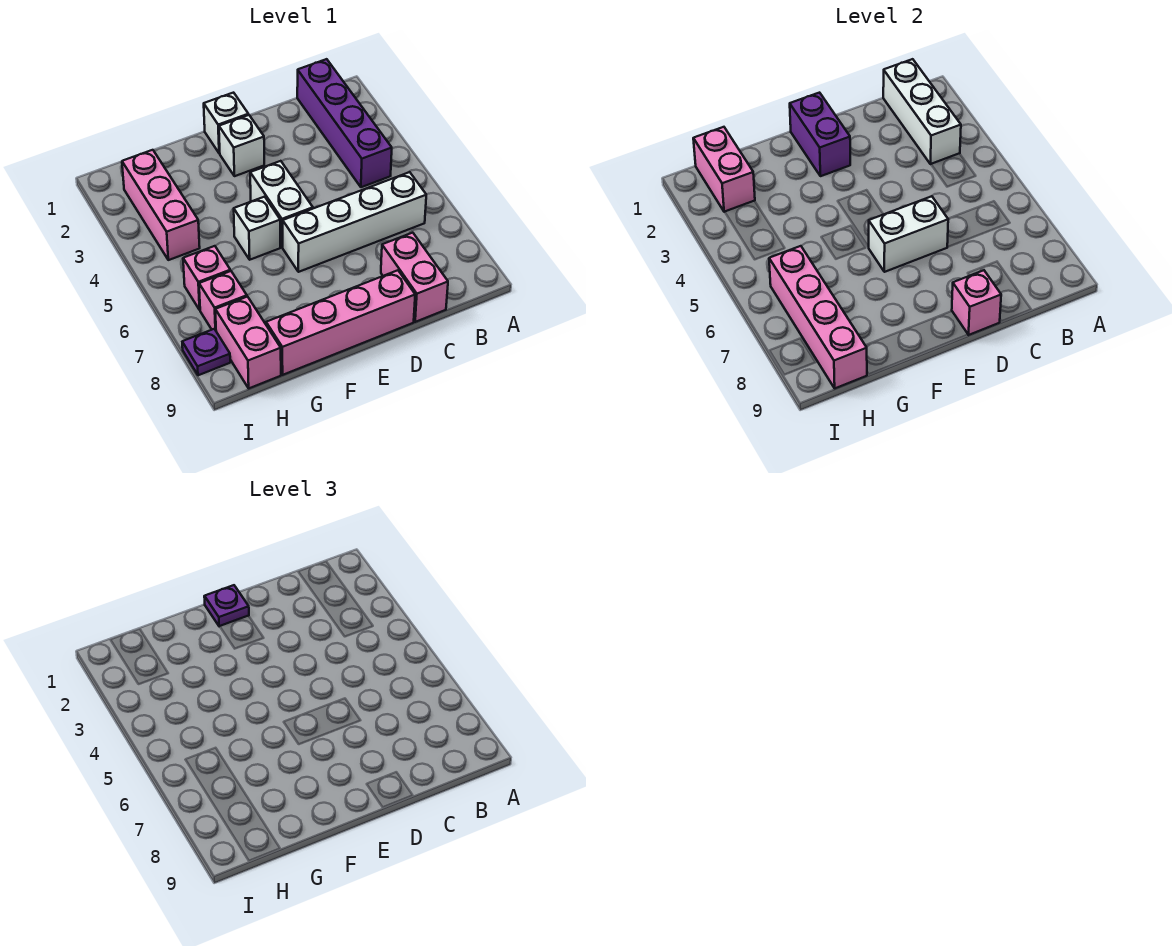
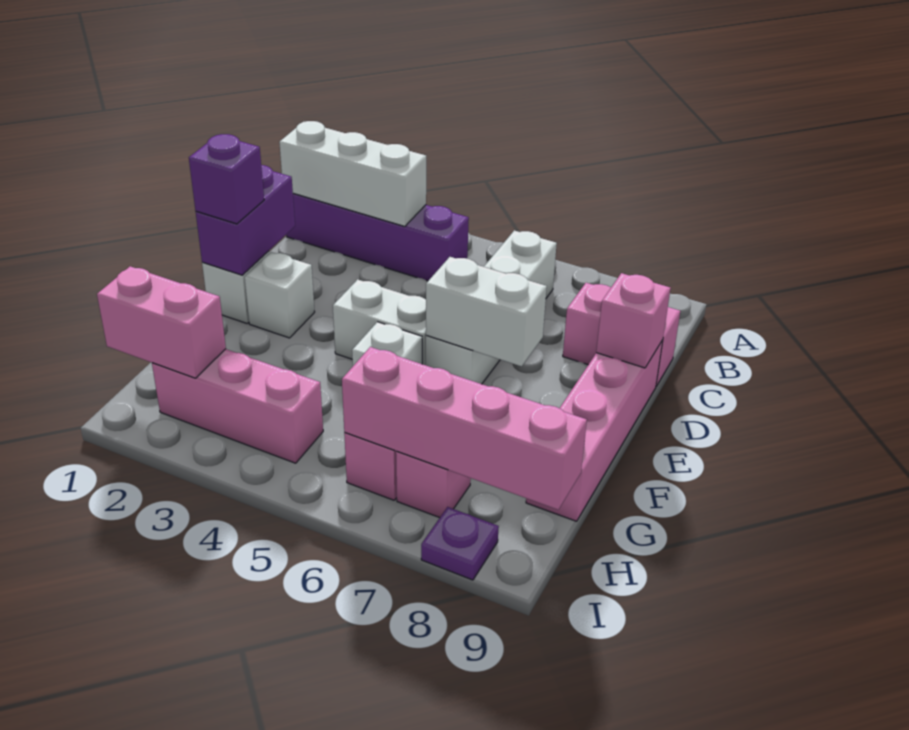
white 1x2 brick [869,196,948,272] -> white 1x2 brick turned to [426,257,547,366]
purple 1x2 brick [790,93,850,176] -> purple 1x2 brick turned to [196,165,295,275]
purple 1x1 plate [204,585,249,626] -> purple 1x1 brick [189,134,264,224]
pink 1x2 brick [215,297,281,388] -> none

